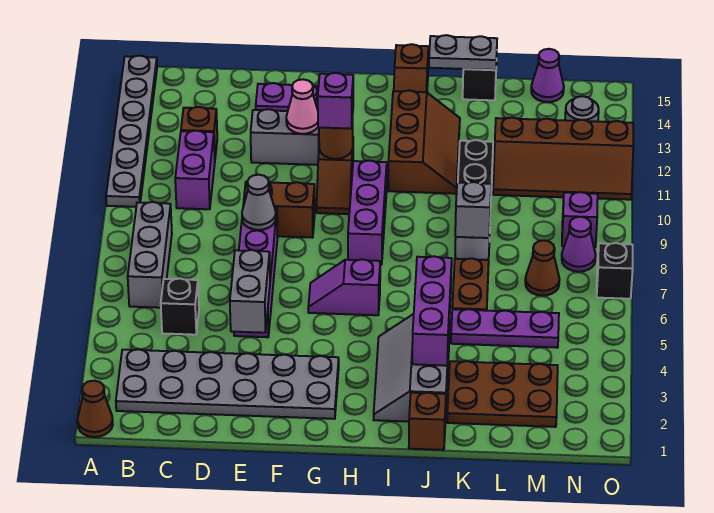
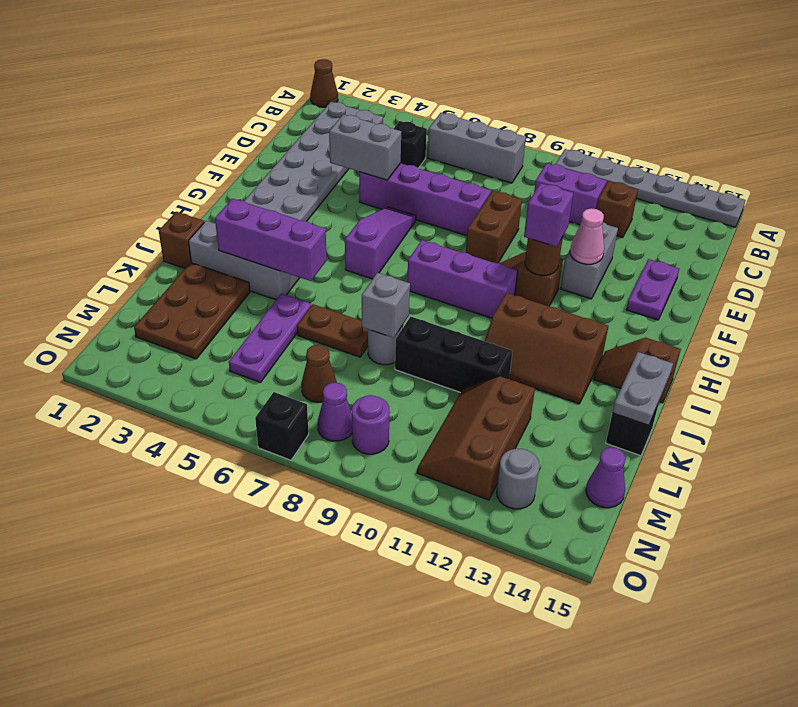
grey 1x1 cone [242,175,276,230] -> none
purple 1x2 slope [308,259,380,315] -> purple 1x3 slope [345,207,416,279]
brown 2x4 slope [493,117,633,200] -> brown 2x3 slope [417,376,535,500]
purple 1x1 brick [562,192,598,247] -> purple 1x1 round brick [352,395,390,454]

